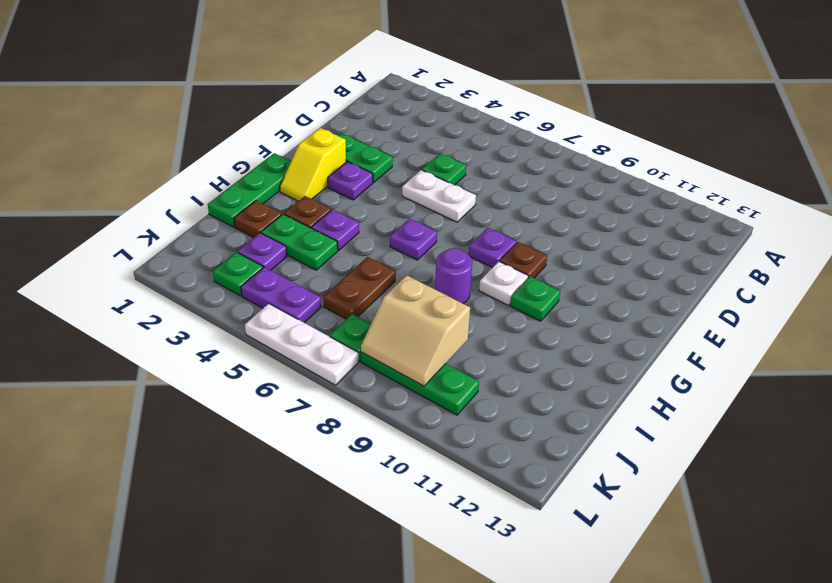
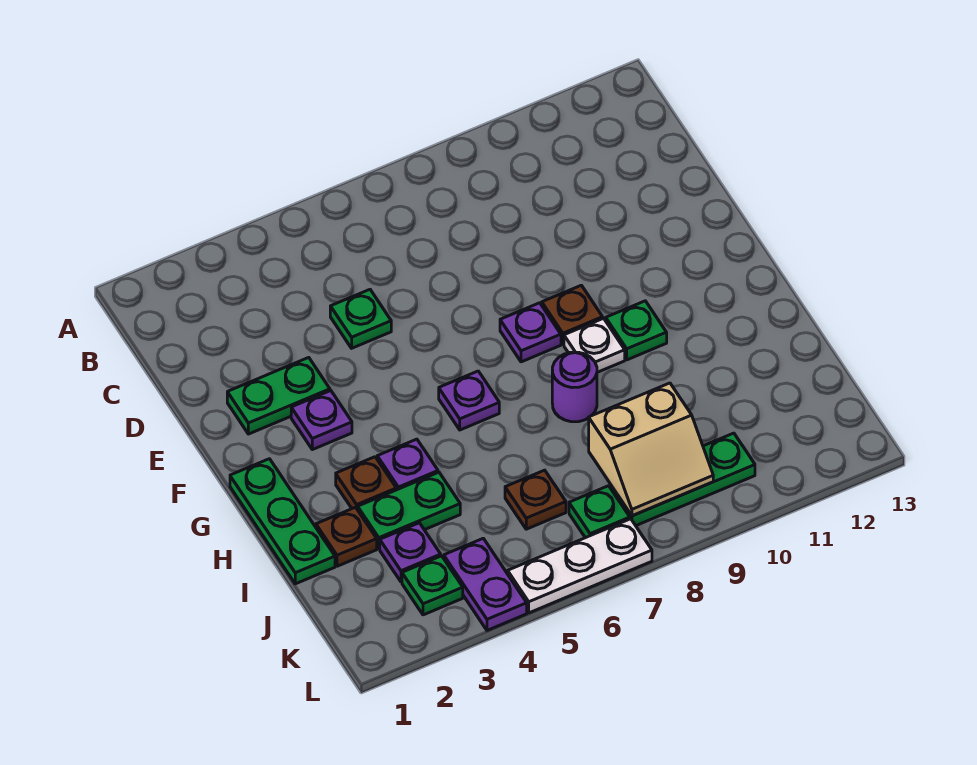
white 1x2 plate [402,170,476,222] -> none
yellow 1x2 slope [280,128,346,201] -> none
brown 1x2 plate [323,257,396,319] -> brown 1x1 plate [505,470,566,529]
purple 1x2 plate [241,267,321,323] -> purple 1x2 plate turned to [444,538,527,630]

